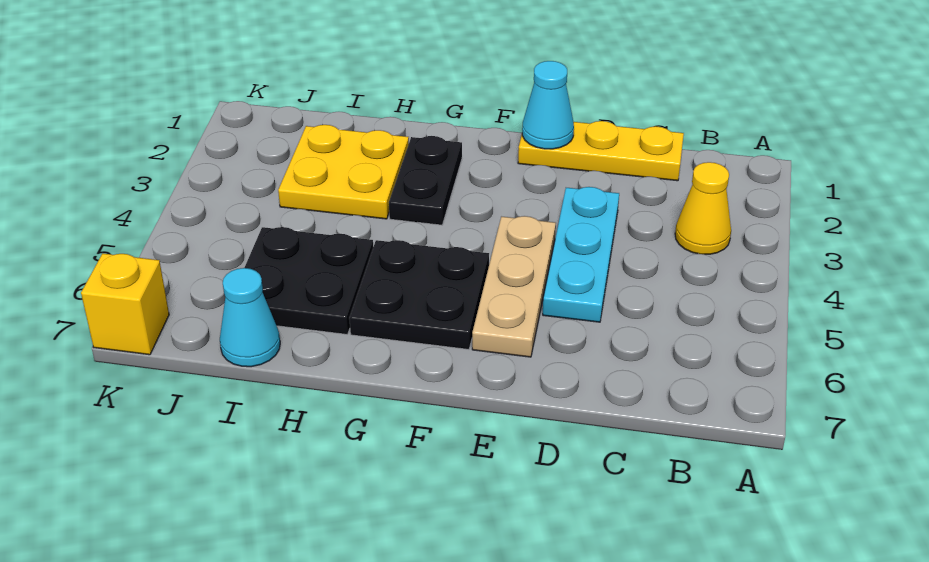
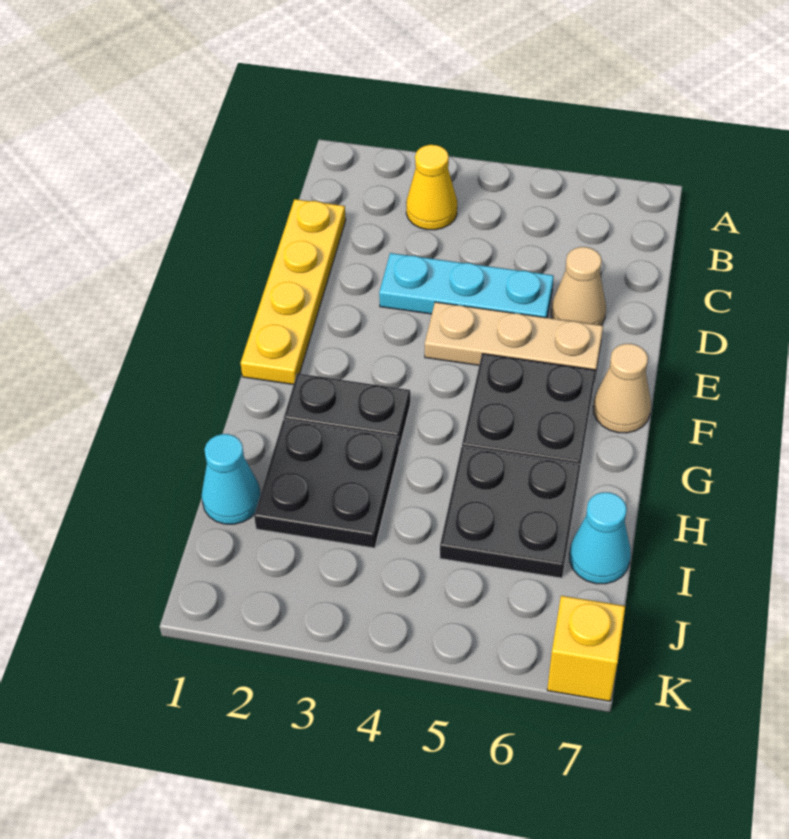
yellow 1x3 plate [518,121,684,181] -> yellow 1x4 plate [241,199,346,385]
none -> tan 1x1 cone [551,247,606,325]
cyan 1x1 cone [522,61,574,149] -> cyan 1x1 cone moved to [202,434,261,524]
none -> tan 1x1 cone [593,344,651,433]
yellow 2x2 plate [278,125,409,219] -> black 2x2 plate [254,420,399,548]

